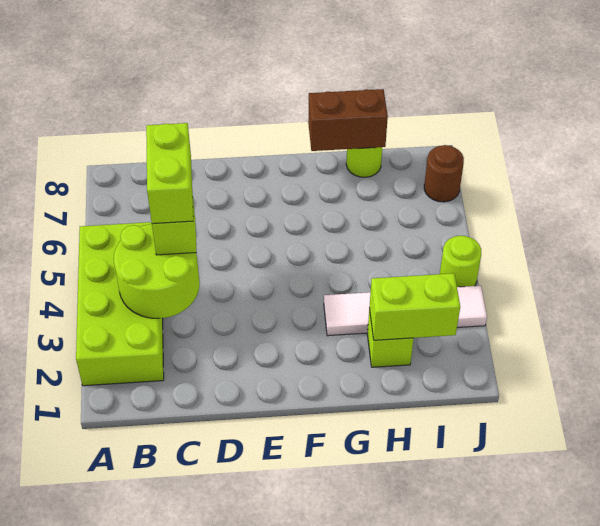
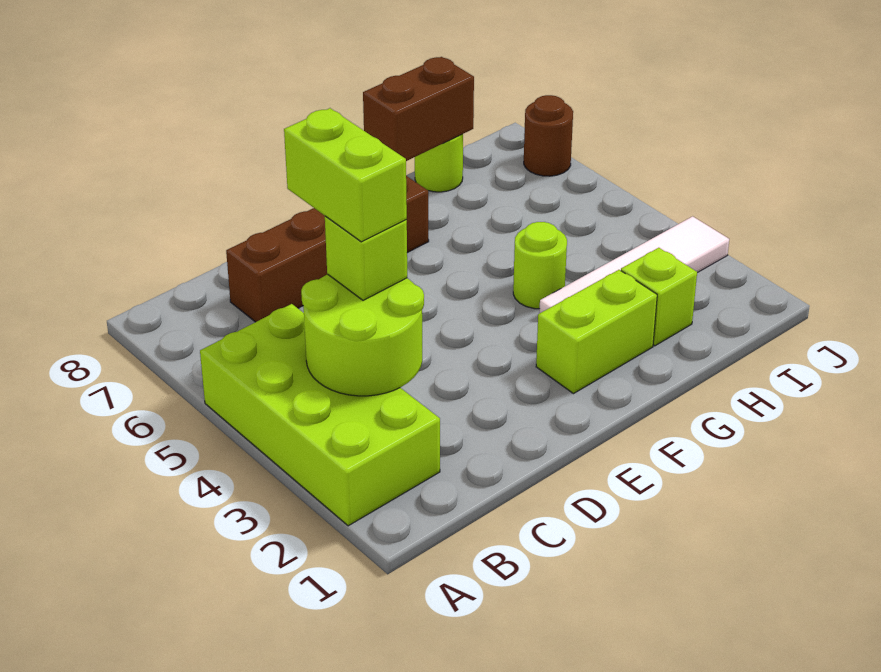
none -> brown 1x4 brick [226,176,429,322]
lime 1x2 brick [369,273,460,340] -> lime 1x2 brick moved to [536,270,657,394]
lime 1x1 round brick [440,236,481,287] -> lime 1x1 round brick moved to [513,222,567,309]

